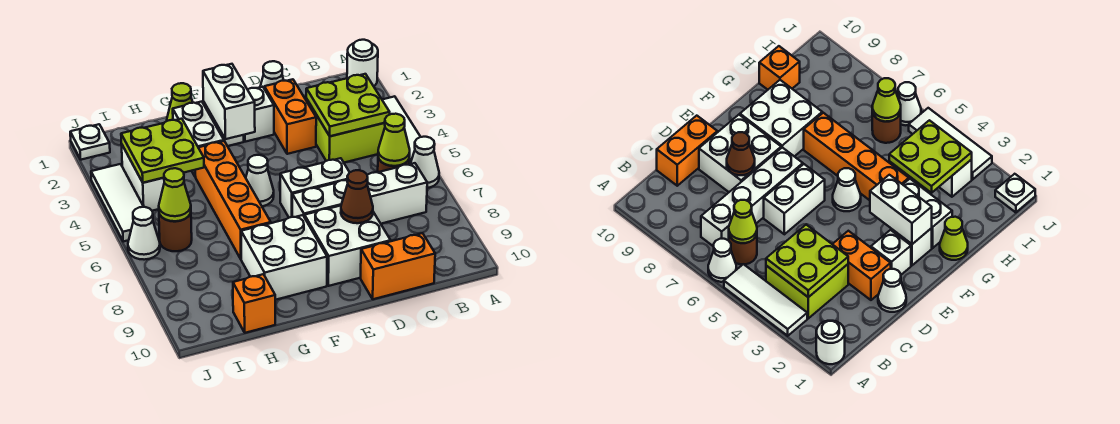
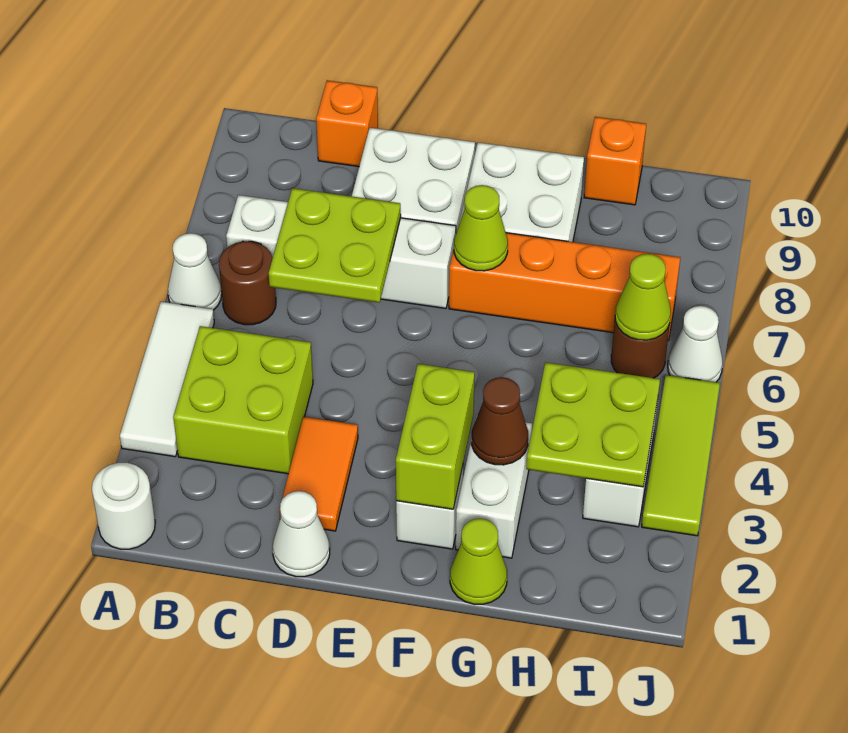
lime 2x2 plate [306,74,390,136] -> lime 2x2 plate moved to [269,188,401,303]
lime 1x1 cone [378,114,410,166] -> lime 1x1 cone moved to [454,185,508,271]
orange 1x2 brick [361,233,435,299] -> orange 1x1 brick [316,80,378,167]
orange 1x2 brick [264,79,316,154] -> orange 1x2 tile [279,417,358,531]
white 1x2 brick [280,158,350,218] -> none
brown 1x1 cone [341,170,373,223] -> brown 1x1 cone moved to [471,377,528,465]
white 1x1 brick [244,87,274,142] -> none
white 1x2 brick [203,64,255,139] -> lime 1x2 brick [396,364,475,509]
white 1x1 cone [246,155,274,206] -> none
orange 1x4 brick [195,141,271,259] -> orange 1x4 brick turned to [449,233,680,341]
white 1x1 plate [70,124,110,160] -> none
white 1x3 tile [91,164,144,242] -> lime 1x3 tile [642,375,720,536]

